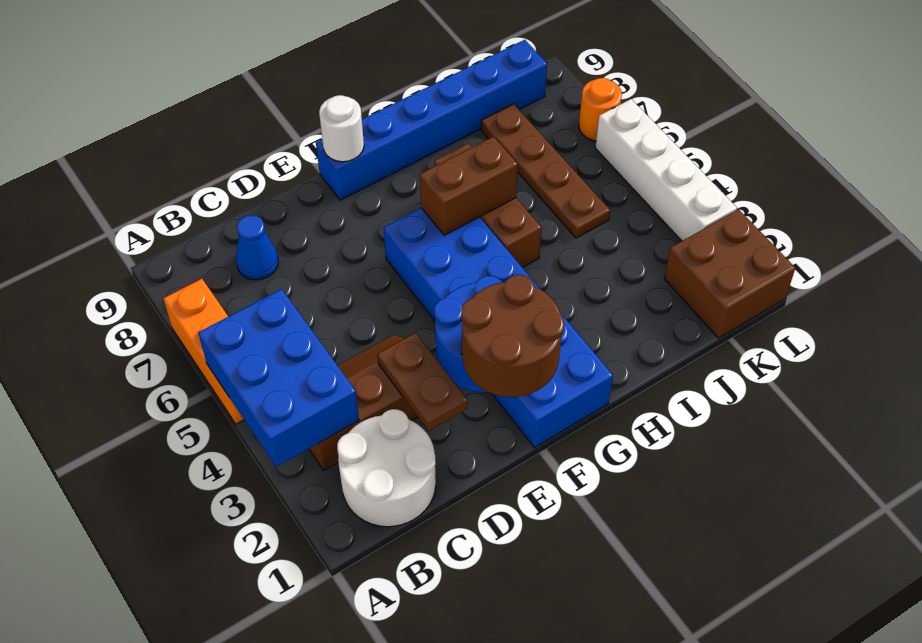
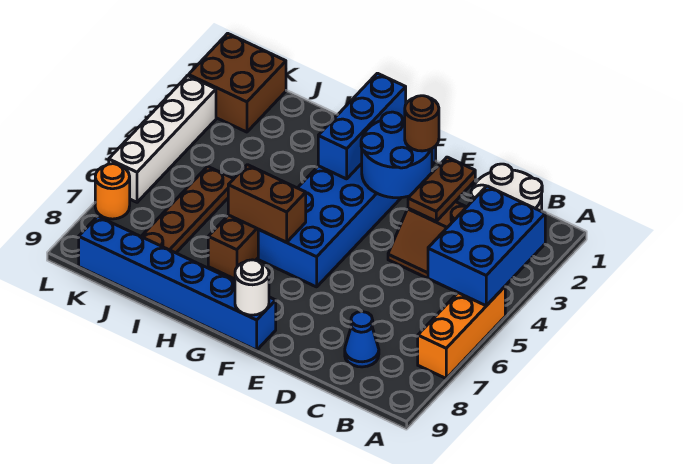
brown 2x2 round brick [461,275,564,397] -> brown 1x1 round brick [405,96,439,151]
none -> blue 1x3 brick [318,73,406,179]

